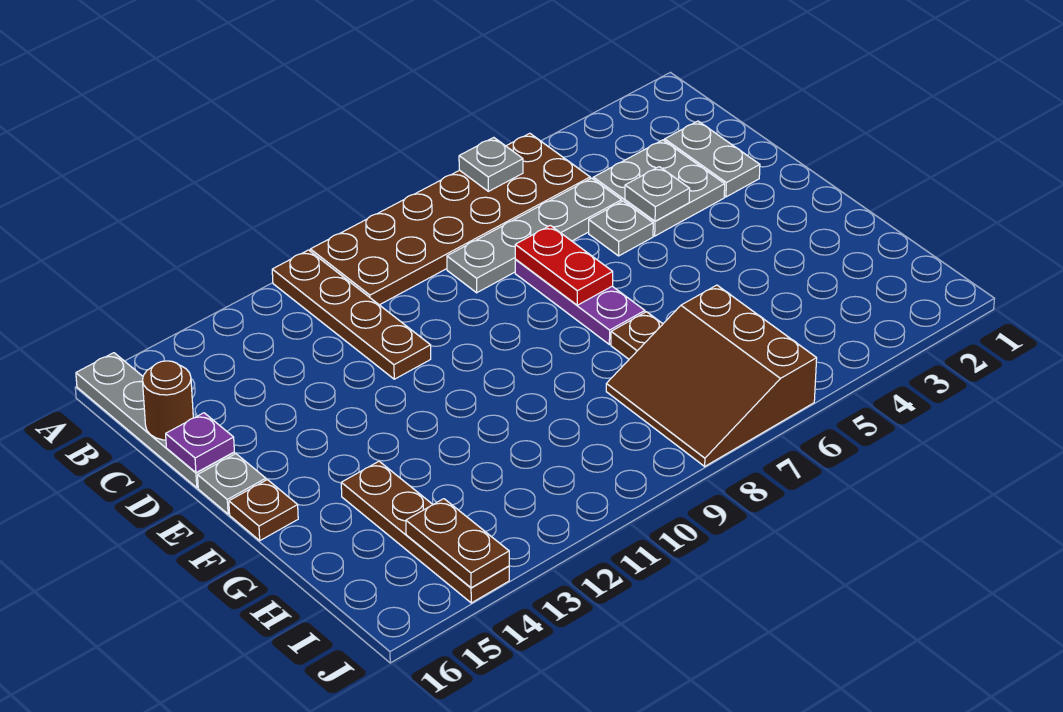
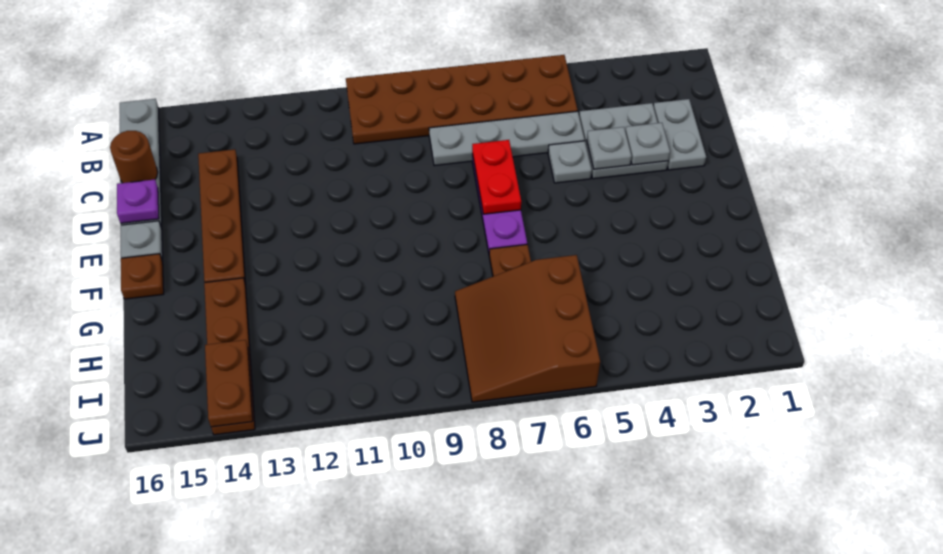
grey 1x1 plate [459,137,523,191] -> grey 1x1 plate moved to [625,123,670,165]
brown 1x4 plate [272,250,431,379] -> brown 1x4 plate moved to [198,149,246,285]

